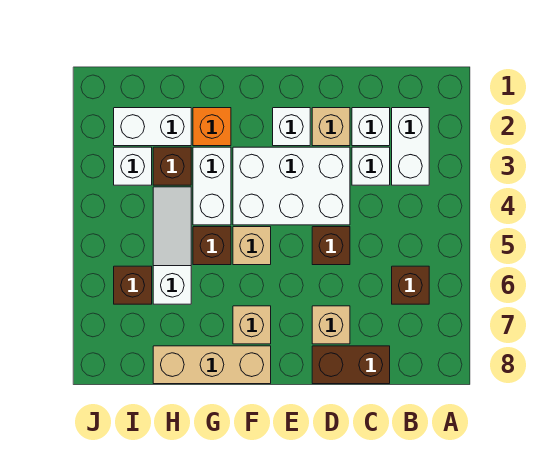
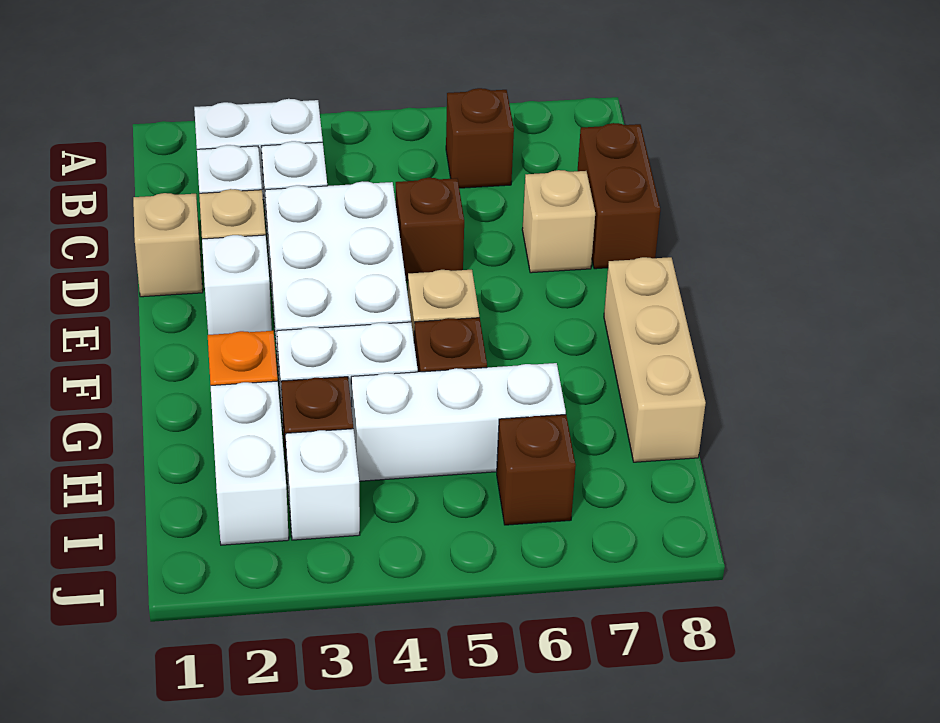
tan 1x1 brick [233,306,271,344] -> tan 1x1 brick moved to [133,193,203,297]
white 1x3 slope [153,187,191,304] -> white 1x3 brick [351,363,566,481]

